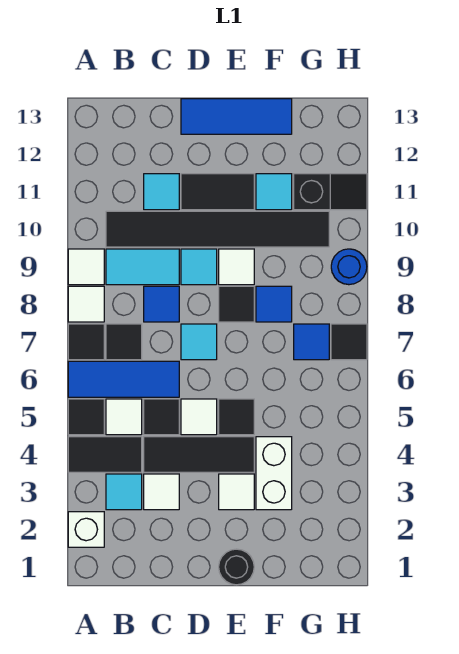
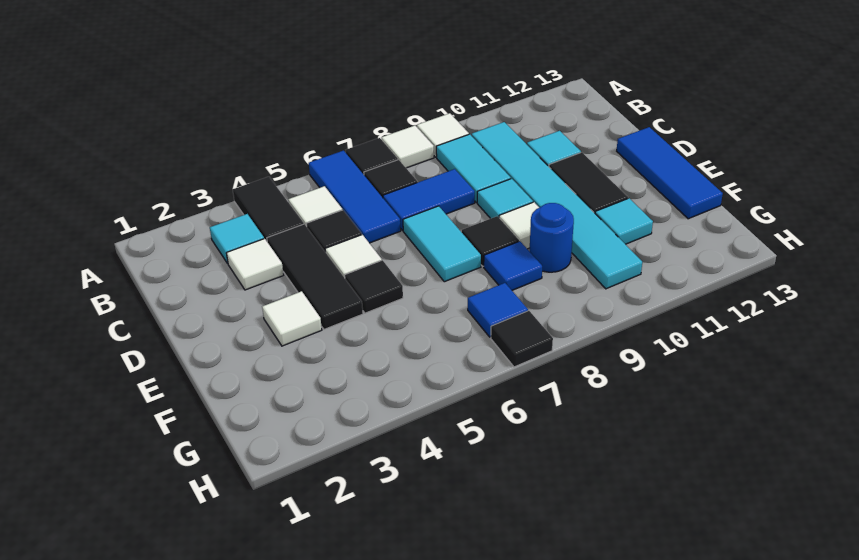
white 1x1 brick [68,512,104,547] -> none
black 1x1 tile [68,399,104,435] -> none
black 1x6 tile [106,211,329,247] -> cyan 1x6 tile [472,122,642,289]
blue 1x1 tile [144,286,179,322] -> blue 1x2 tile [383,169,475,231]
cyan 1x1 tile [181,324,217,360] -> cyan 1x2 tile [403,206,481,282]
black 1x1 round brick [219,549,254,585] -> none
white 1x2 brick [256,437,292,510] -> none
black 1x2 slope [294,174,367,210] -> none
blue 1x1 round brick [331,249,367,285] -> blue 1x1 round brick moved to [529,203,574,272]

